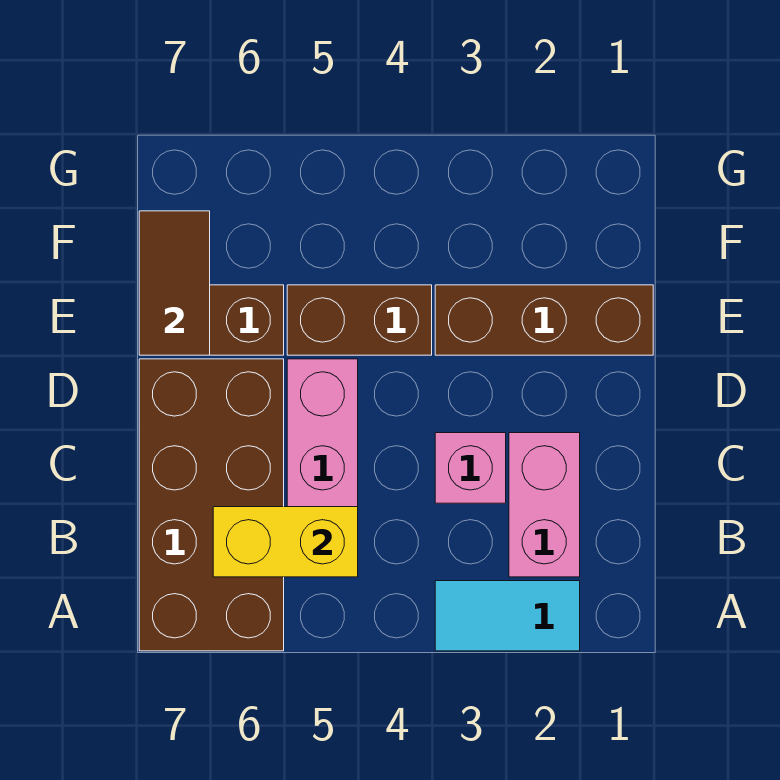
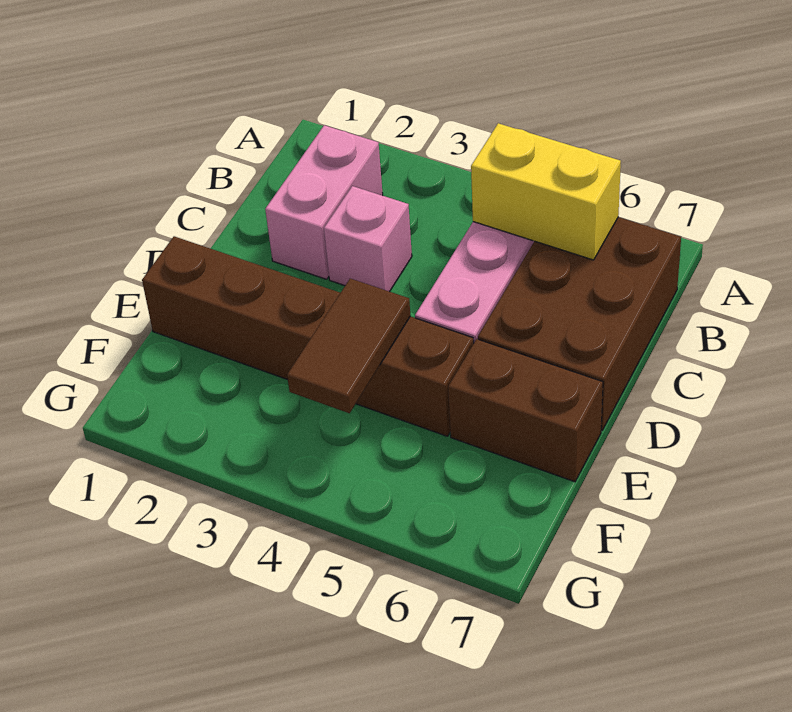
cyan 1x2 tile [435,581,580,651] -> none
brown 2x4 brick [139,359,284,651] -> brown 2x3 brick [478,217,681,430]
brown 1x2 tile [139,211,210,355] -> brown 1x2 tile moved to [287,279,410,413]

